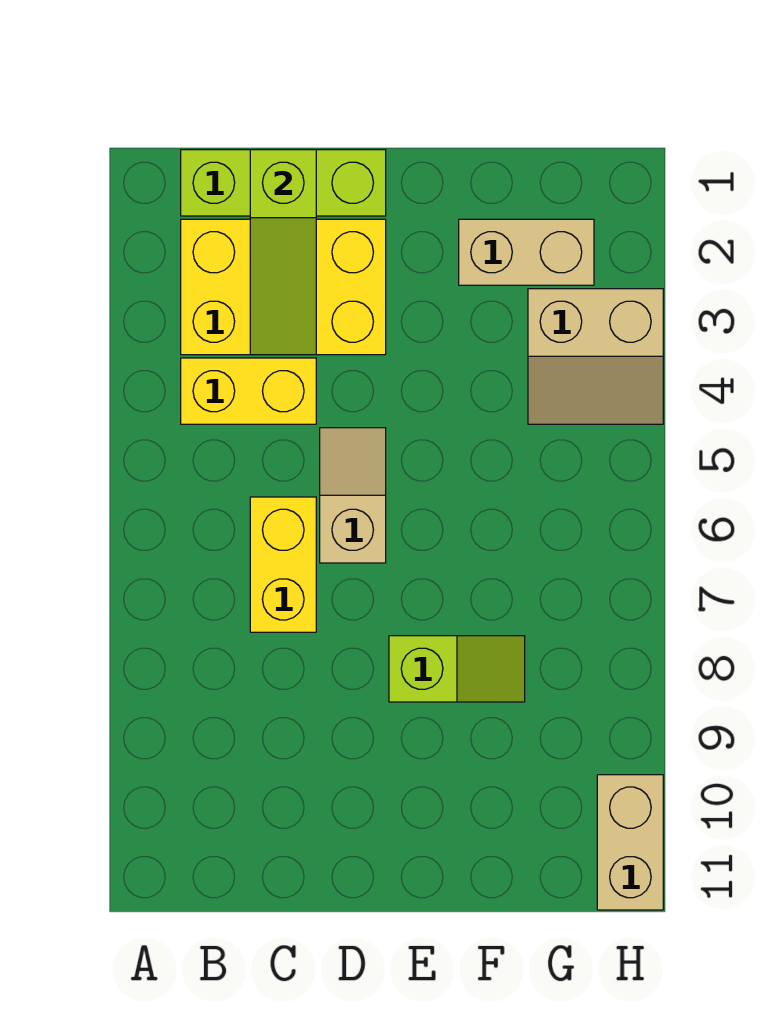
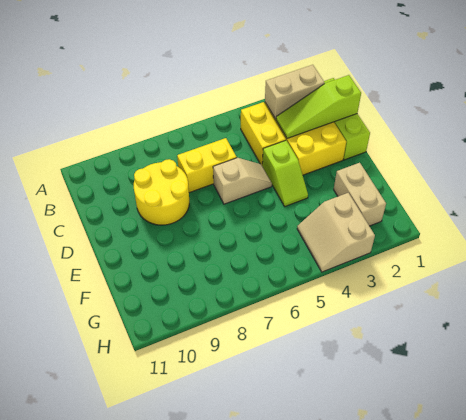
none -> yellow 2x2 round brick [134,159,189,225]
lime 1x2 slope [389,636,525,702] -> lime 1x2 slope moved to [262,140,308,206]
tan 1x2 brick [597,775,663,910] -> tan 1x2 brick moved to [265,65,324,119]

